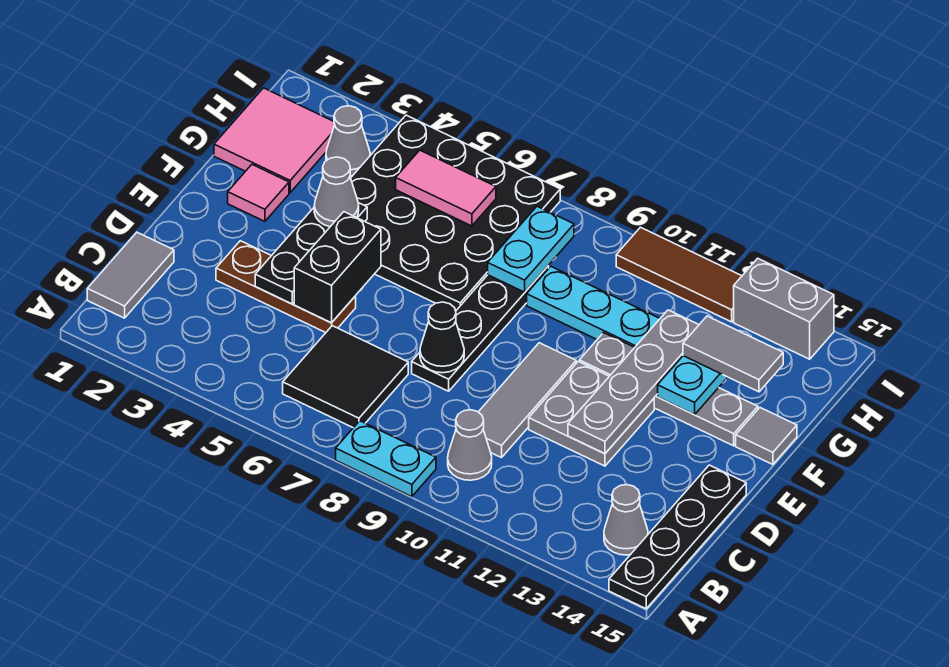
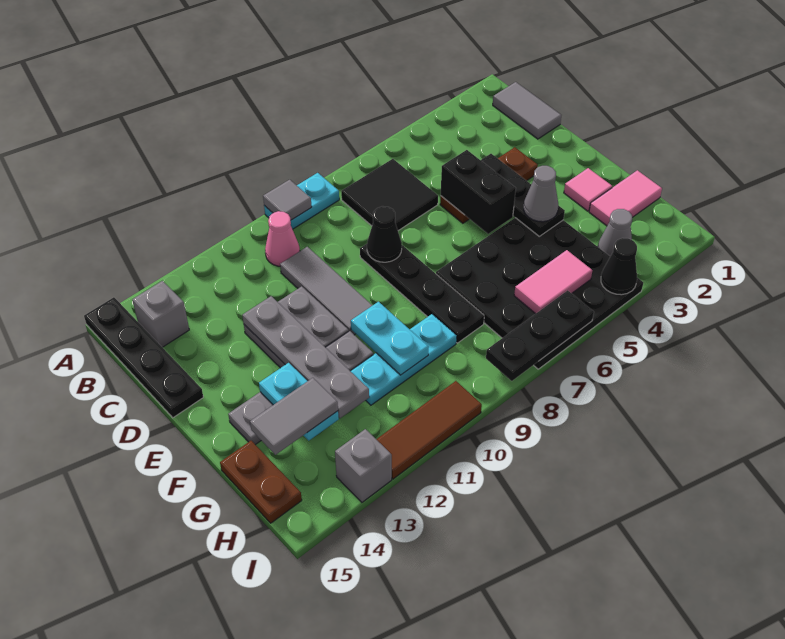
grey 1x1 cone [448,410,492,480] -> pink 1x1 cone [265,211,300,266]
grey 1x1 cone [604,485,648,555] -> grey 1x1 brick [132,281,189,347]
grey 1x1 tile [736,408,797,465] -> grey 1x1 tile moved to [263,180,312,220]
pink 2x2 tile [214,88,335,192] -> pink 1x2 tile [589,170,662,226]
cyan 1x2 plate [488,206,574,292] -> cyan 1x2 plate moved to [351,302,429,375]
none -> brown 1x2 plate [220,441,302,523]
none -> black 1x1 cone [601,238,637,295]
none -> black 1x3 plate [486,290,594,381]
grey 1x2 brick [734,258,834,359] -> grey 1x1 brick [335,429,392,502]

